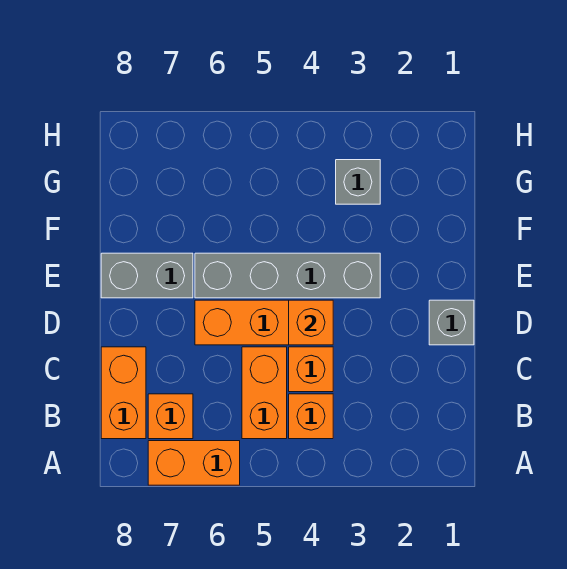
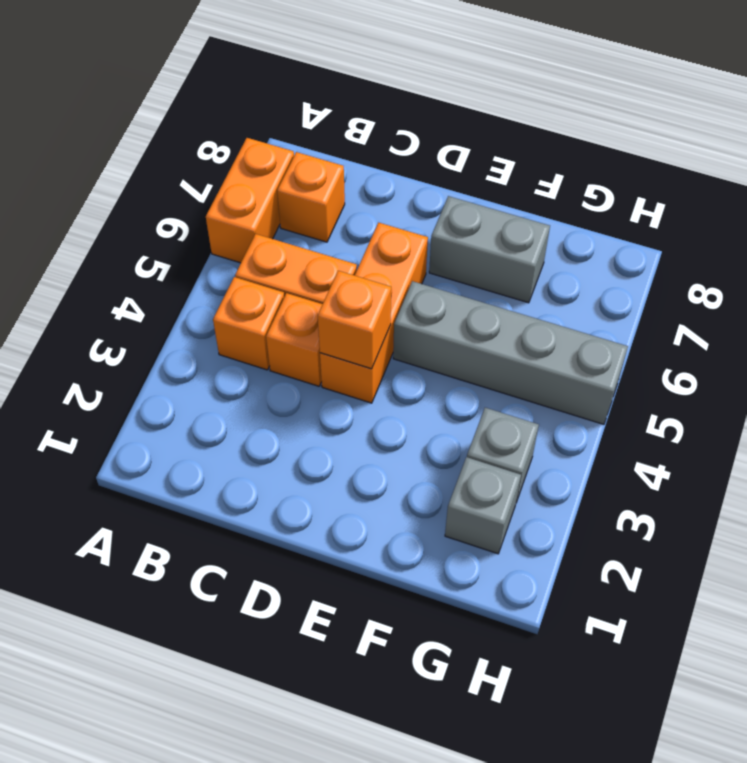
orange 1x2 brick [101,347,146,439] -> none
grey 1x1 brick [429,300,474,345] -> grey 1x1 brick moved to [445,457,521,554]
grey 1x4 brick [195,253,380,298] -> grey 1x4 brick turned to [393,281,628,424]
grey 1x2 brick [101,253,193,298] -> grey 1x2 brick turned to [429,196,550,303]

